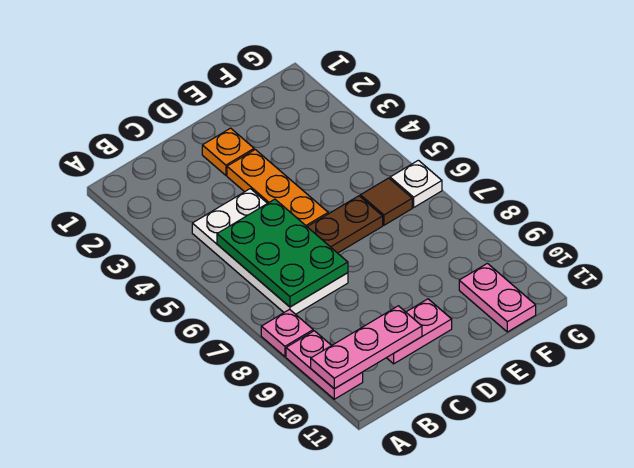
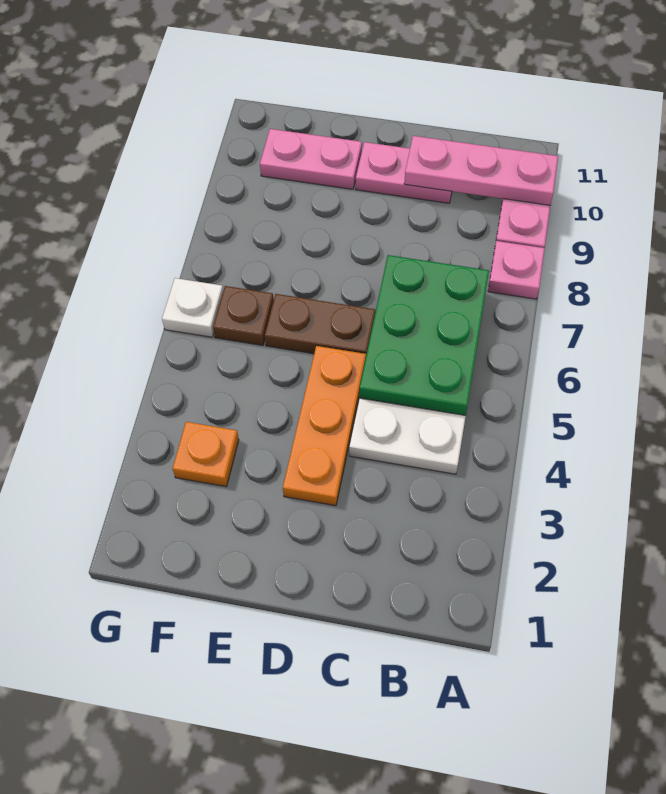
orange 1x1 plate [202,128,254,175] -> orange 1x1 plate moved to [173,422,239,487]
brown 1x1 tile [360,178,412,225] -> brown 1x1 plate [213,286,274,345]
pink 1x2 plate [459,263,536,332] -> pink 1x2 plate turned to [260,129,362,189]

